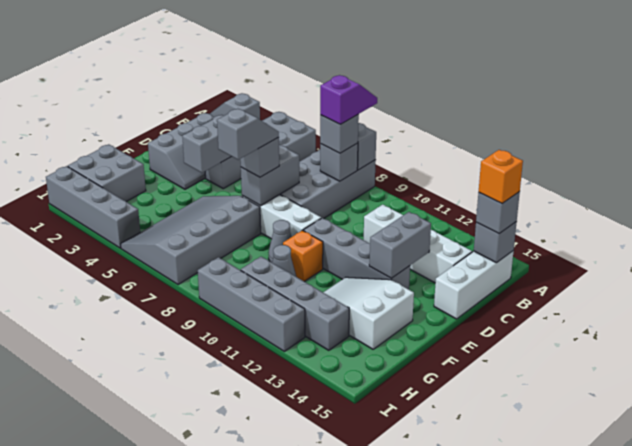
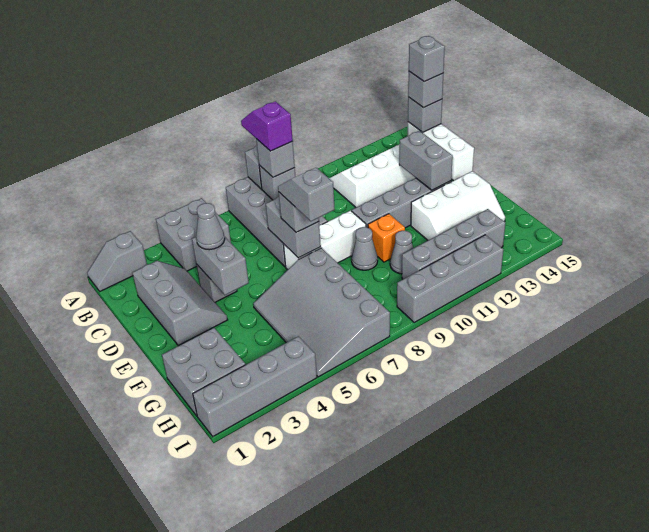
orange 1x1 brick [479,150,523,203] -> grey 1x1 brick [409,36,445,82]
none -> grey 1x1 cone [196,203,225,250]
white 2x3 slope [323,277,414,349] -> white 2x3 slope turned to [411,171,505,240]

